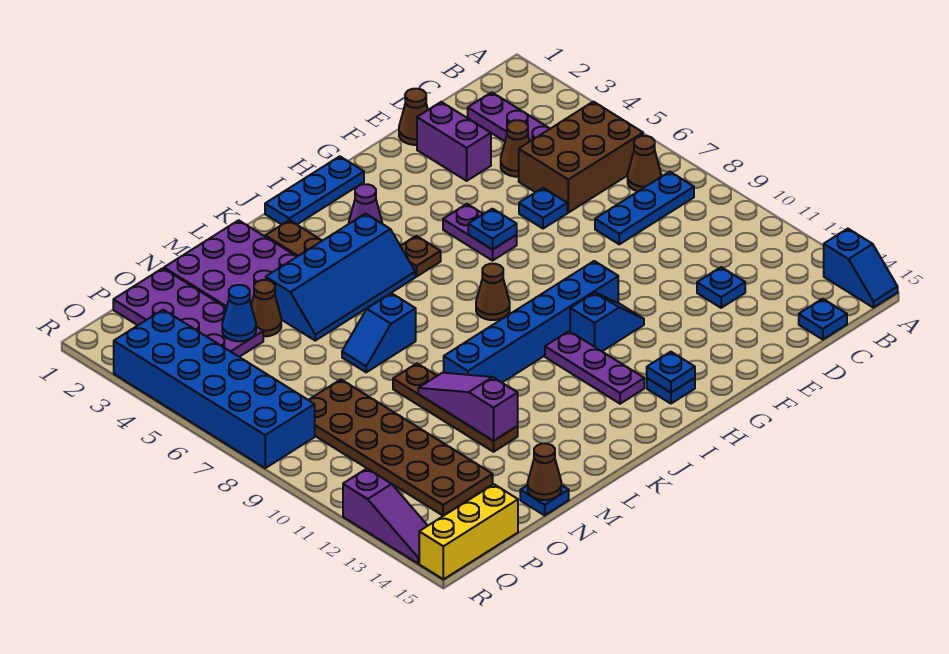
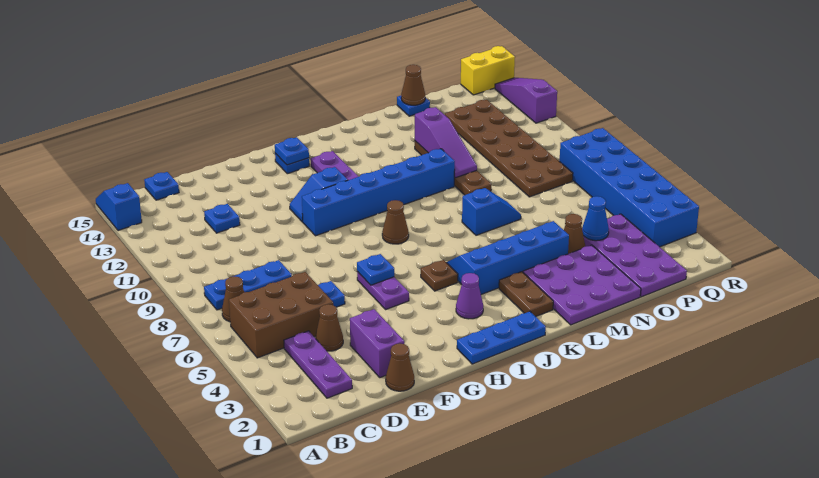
yellow 1x3 brick [419,484,518,579] -> yellow 1x2 brick [461,46,515,95]

